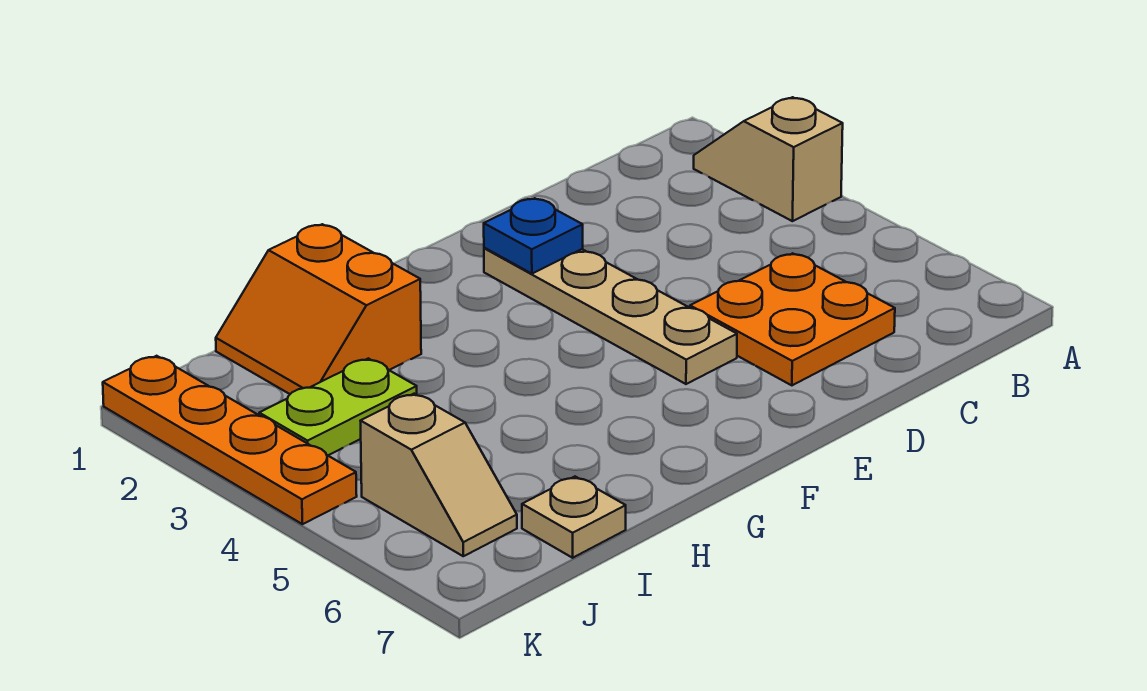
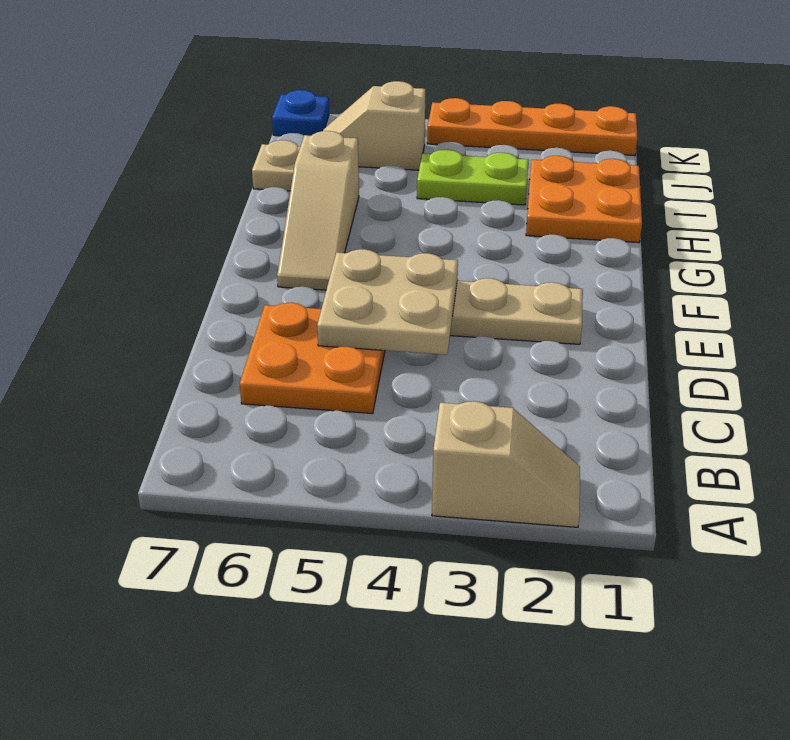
none -> tan 2x2 plate [317,249,458,355]
blue 1x1 plate [484,198,583,274] -> blue 1x1 plate moved to [272,90,329,136]
none -> tan 1x3 slope [277,131,359,290]
orange 2x2 slope [216,224,421,394] -> orange 2x2 plate [526,156,642,243]
lime 1x2 plate [259,358,417,455] -> lime 1x2 plate turned to [417,149,529,205]

